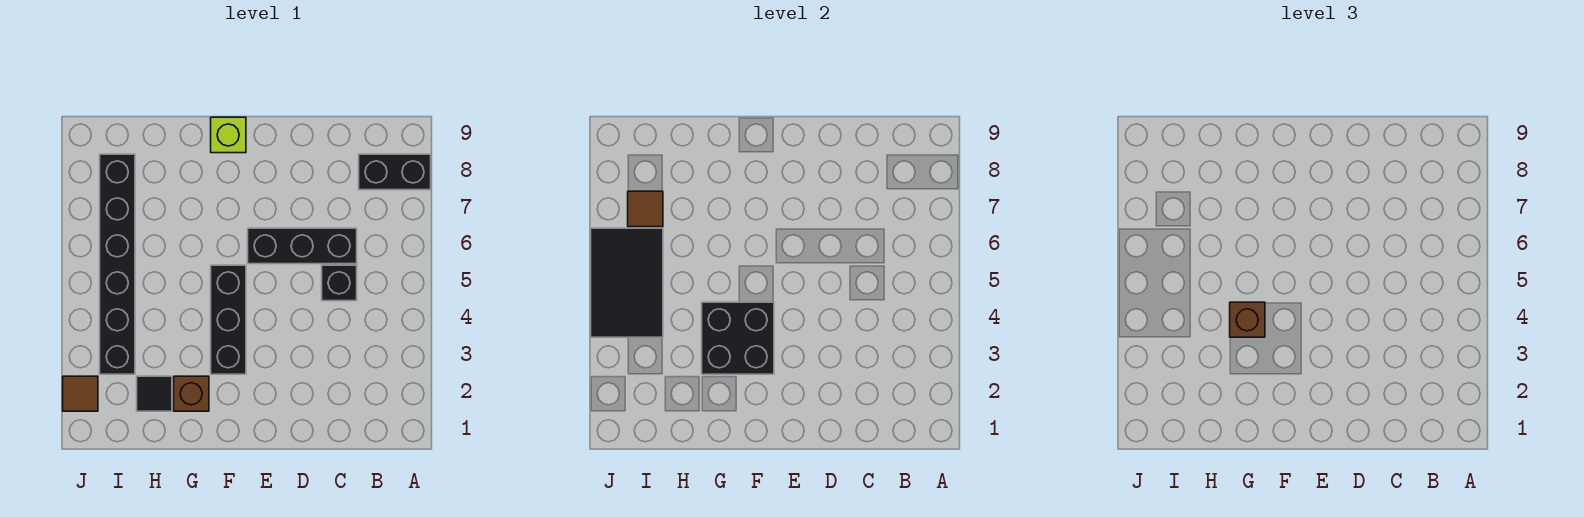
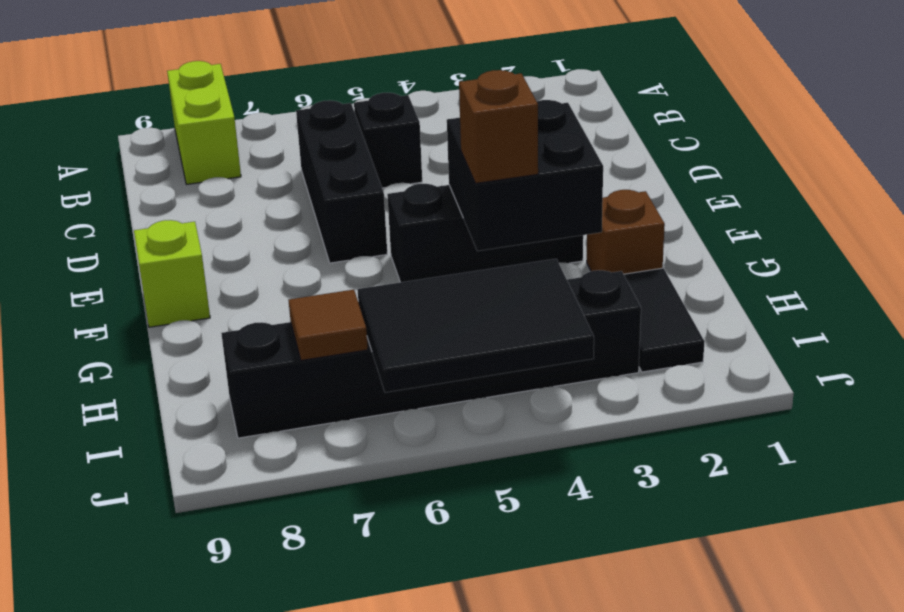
black 1x2 brick [359,154,431,190] -> lime 1x2 brick [167,61,241,184]
black 1x1 tile [137,376,172,411] -> black 1x2 tile [624,268,705,372]
brown 1x1 tile [63,376,98,411] -> none

